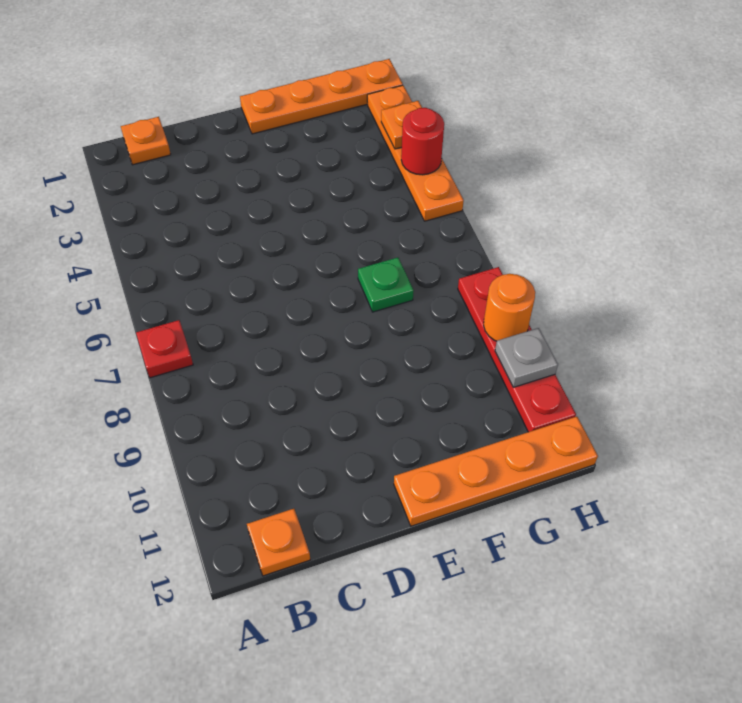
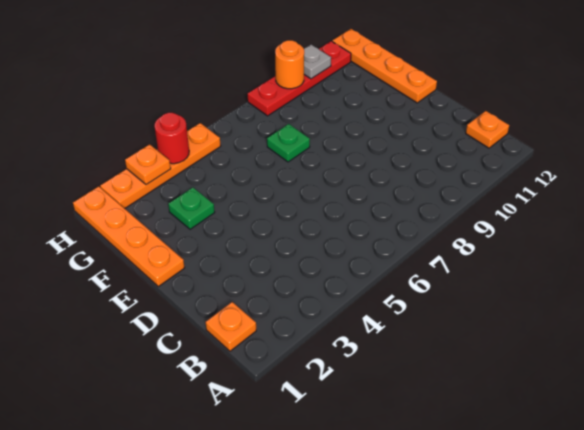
red 1x1 plate [136,320,193,378] -> none
none -> green 1x1 plate [168,187,215,229]

